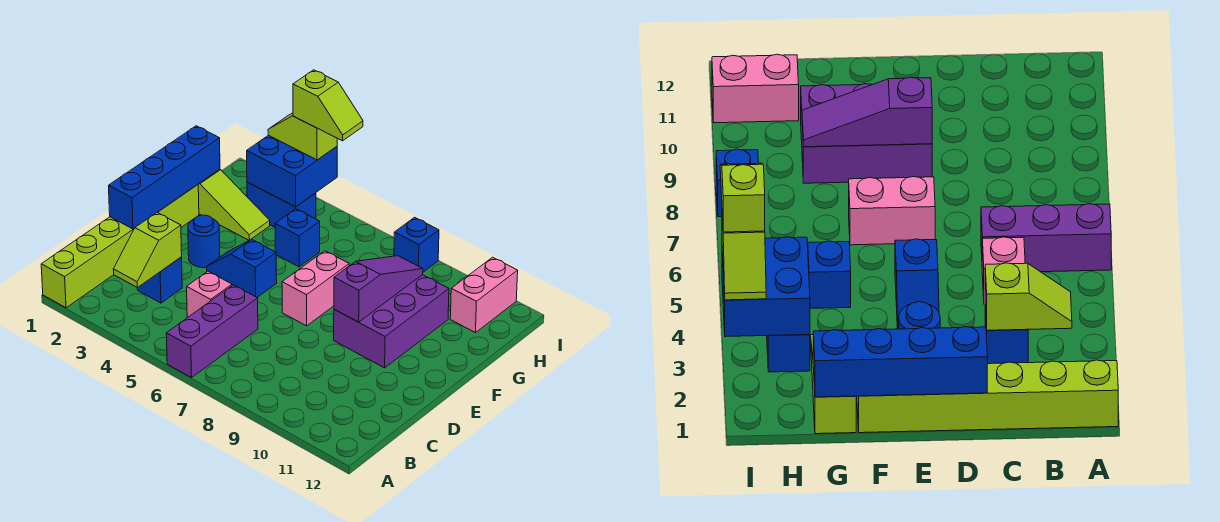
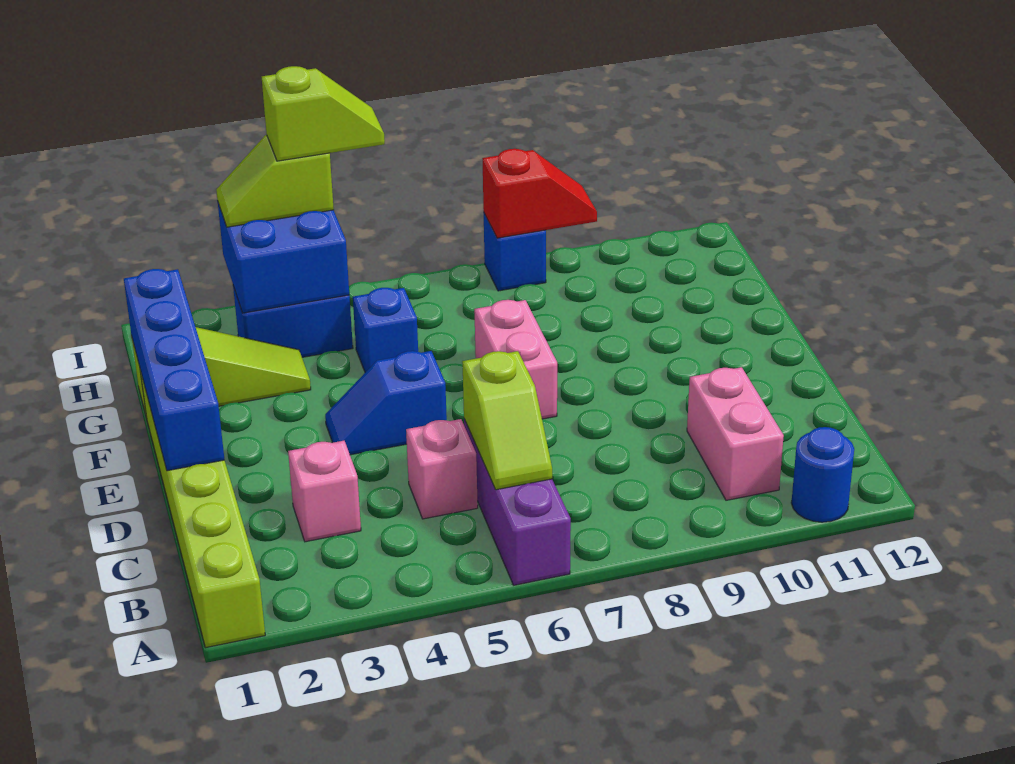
lime 1x2 slope [113,212,182,288] -> lime 1x2 slope moved to [462,351,552,490]
blue 1x1 brick [137,257,182,303] -> pink 1x1 brick [288,441,361,542]
blue 1x1 round brick [188,215,220,268] -> blue 1x1 round brick moved to [791,427,854,522]
purple 2x3 brick [334,275,449,368] -> none
purple 1x3 slope [334,256,423,322] -> none
pink 1x2 brick [450,257,518,333] -> pink 1x2 brick moved to [687,367,784,500]
none -> red 1x2 slope [482,149,597,238]

